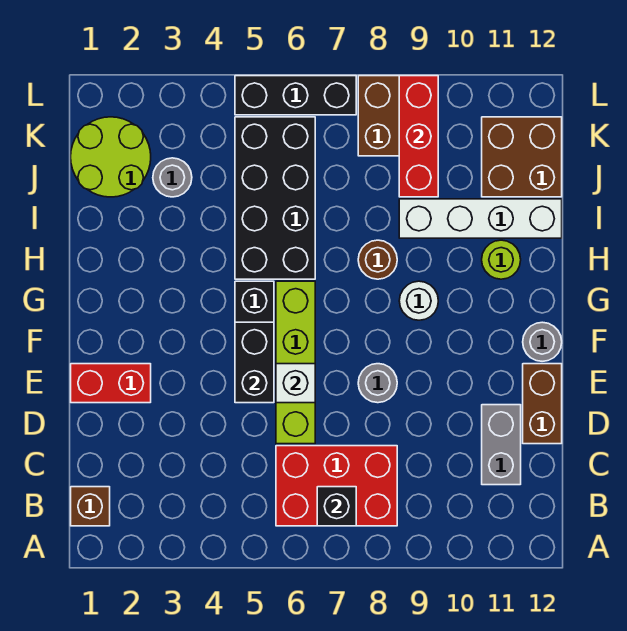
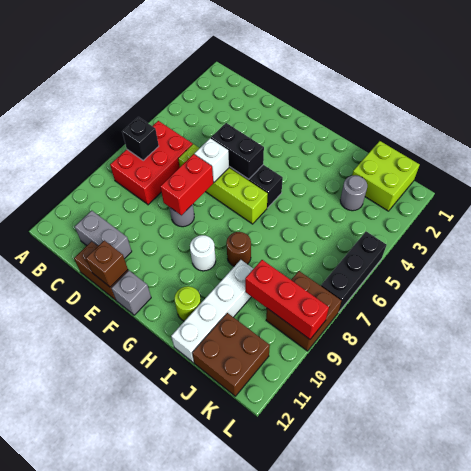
brown 1x1 brick [71,487,110,526] -> brown 1x1 brick moved to [86,241,128,287]
red 1x2 brick [71,364,151,403] -> red 1x2 brick moved to [160,154,213,215]
grey 1x1 round brick [523,322,562,361] -> grey 1x1 brick [112,271,151,315]
black 2x4 brick [235,117,315,279] -> none
lime 2x2 round brick [71,117,151,197] -> lime 2x2 brick [352,141,420,211]

